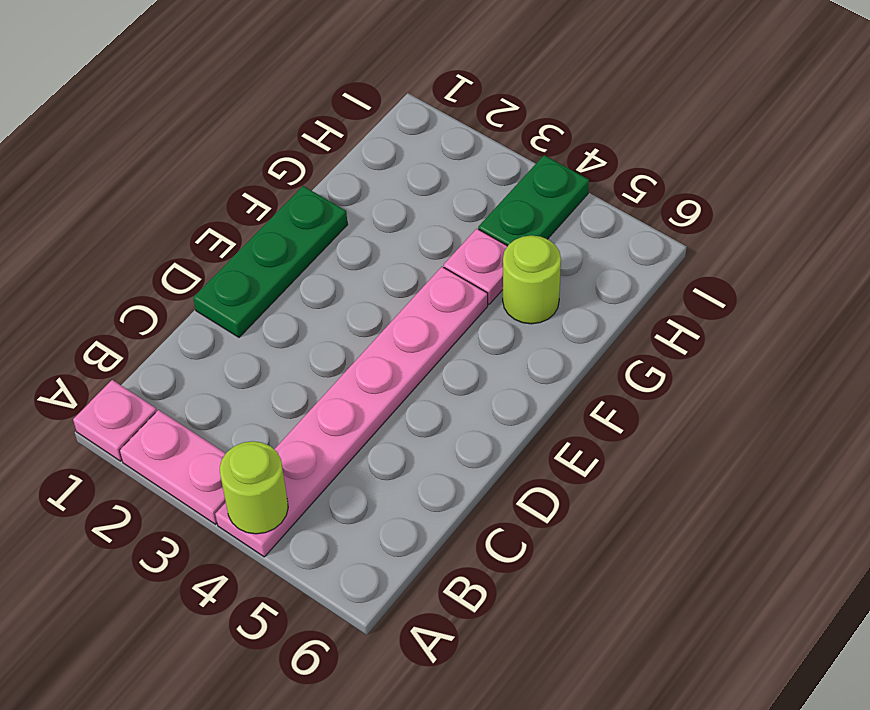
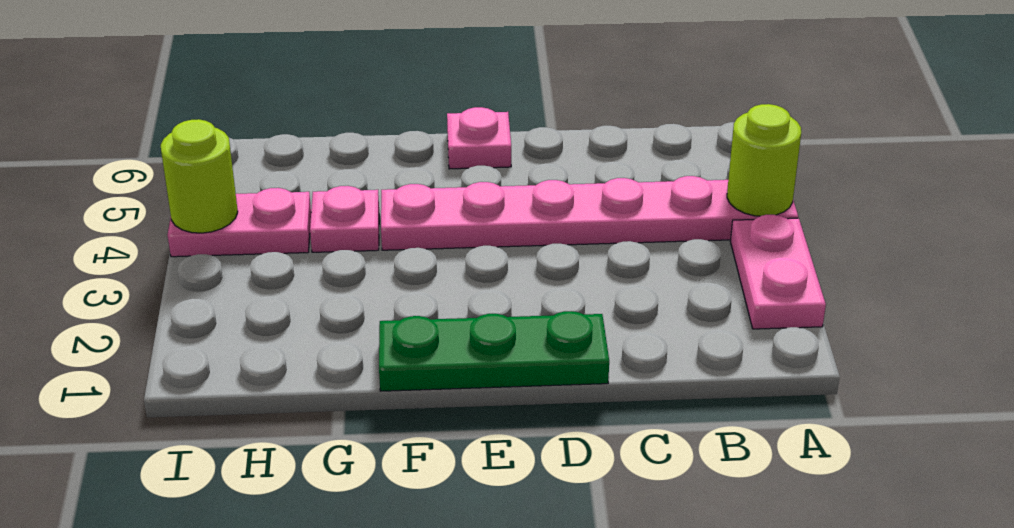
pink 1x1 plate [73,380,157,461] -> pink 1x1 plate moved to [447,107,511,169]
lime 1x1 round brick [503,235,561,324] -> lime 1x1 round brick moved to [161,119,238,233]
green 1x2 plate [478,155,589,246] -> pink 1x2 plate [167,188,311,257]

